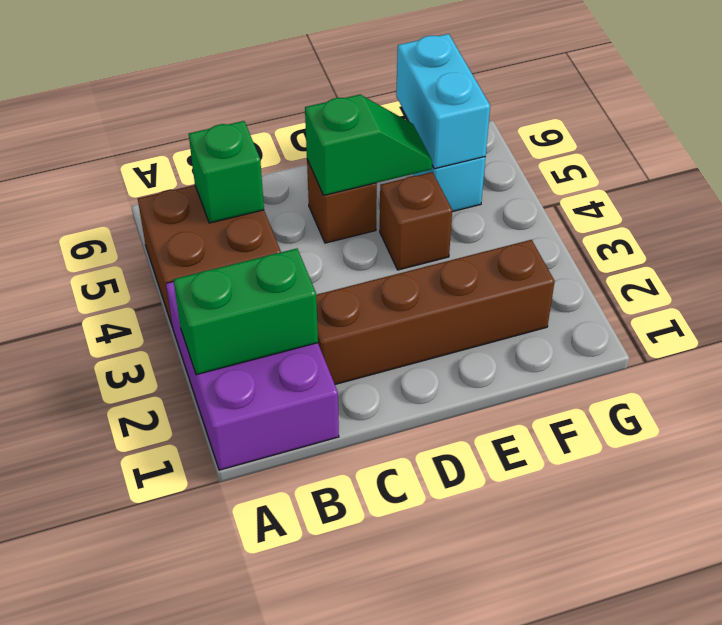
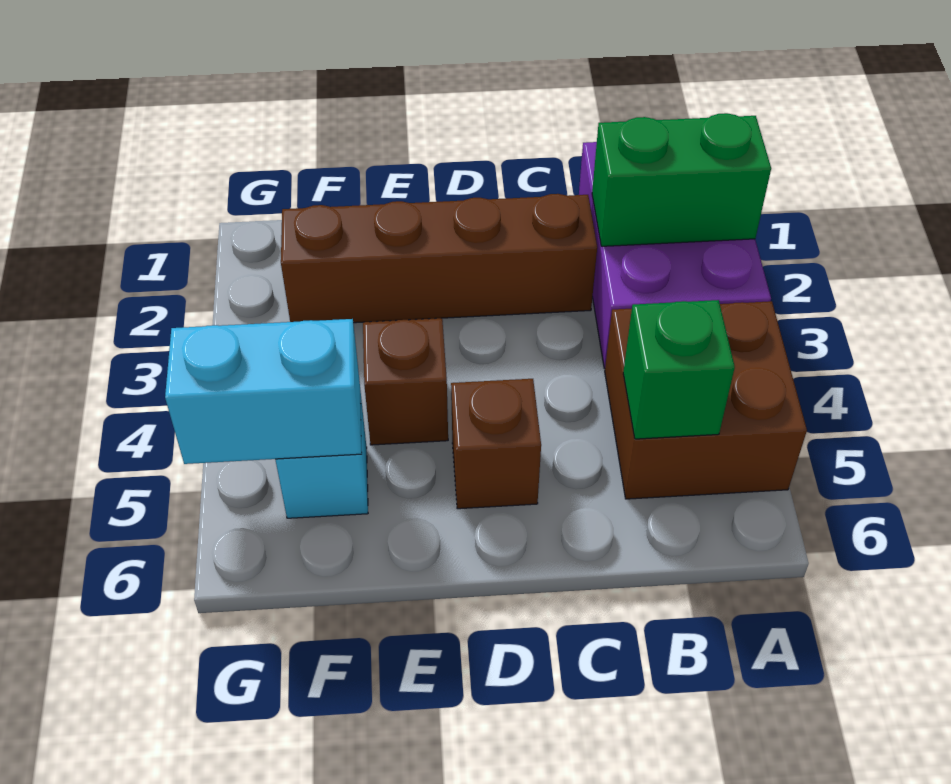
green 1x2 slope [305,95,432,195] -> none
cyan 1x2 brick [396,34,490,169] -> cyan 1x2 brick turned to [165,319,362,464]

